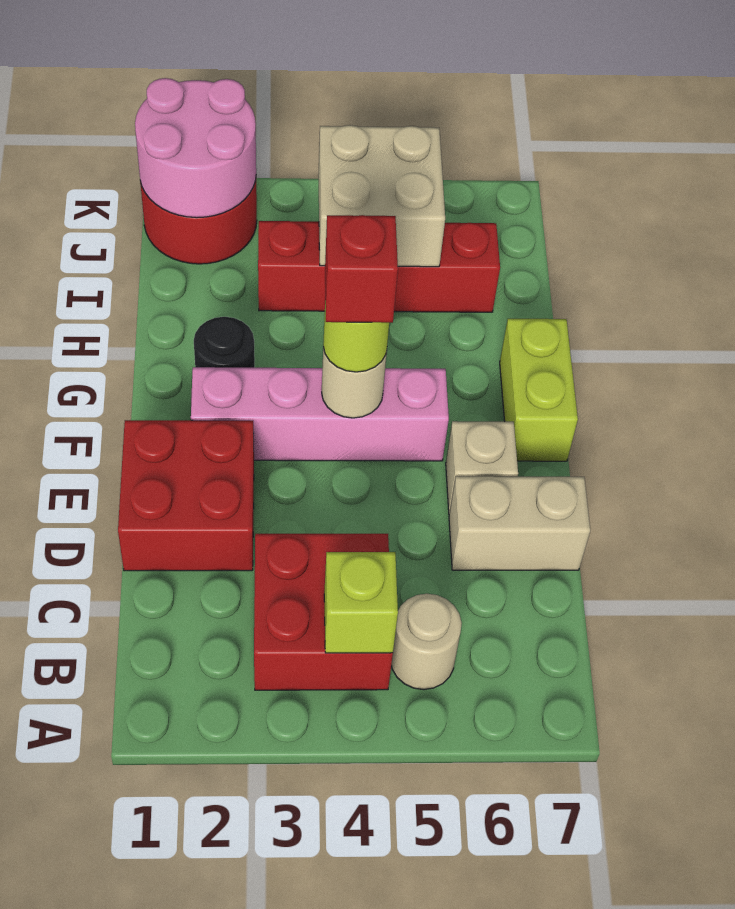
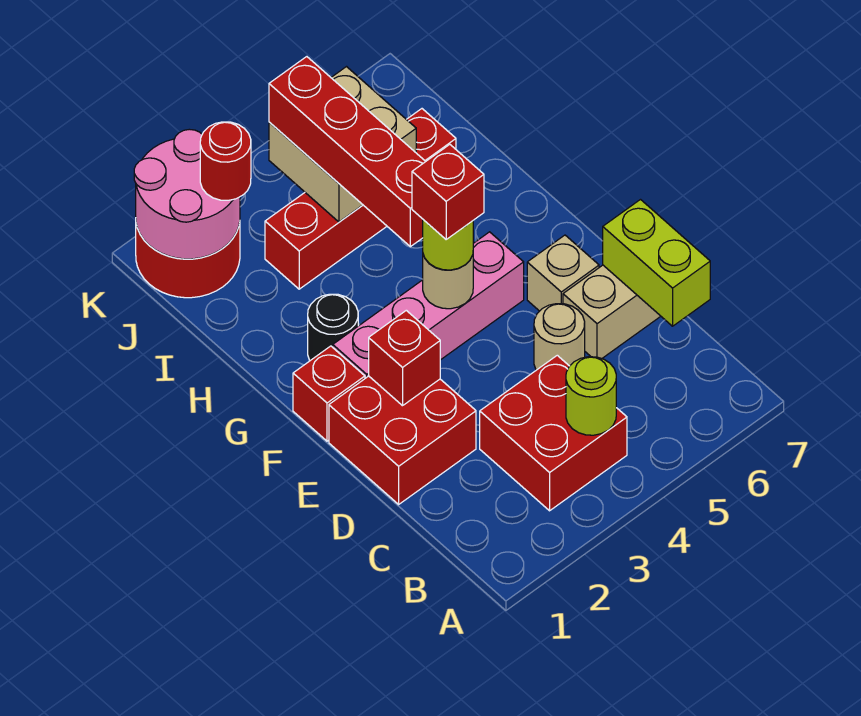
lime 1x1 brick [324,552,398,653] -> lime 1x1 round brick [566,357,616,435]
tan 1x1 round brick [391,594,462,690] -> tan 1x1 round brick moved to [534,304,585,370]
none -> red 1x1 brick [369,310,440,406]
none -> red 1x1 brick [293,346,365,441]
lime 1x2 brick [500,319,578,461] -> lime 1x2 brick moved to [603,200,710,326]
none -> red 1x4 brick [269,57,426,247]
none -> red 1x1 round brick [200,122,251,200]

